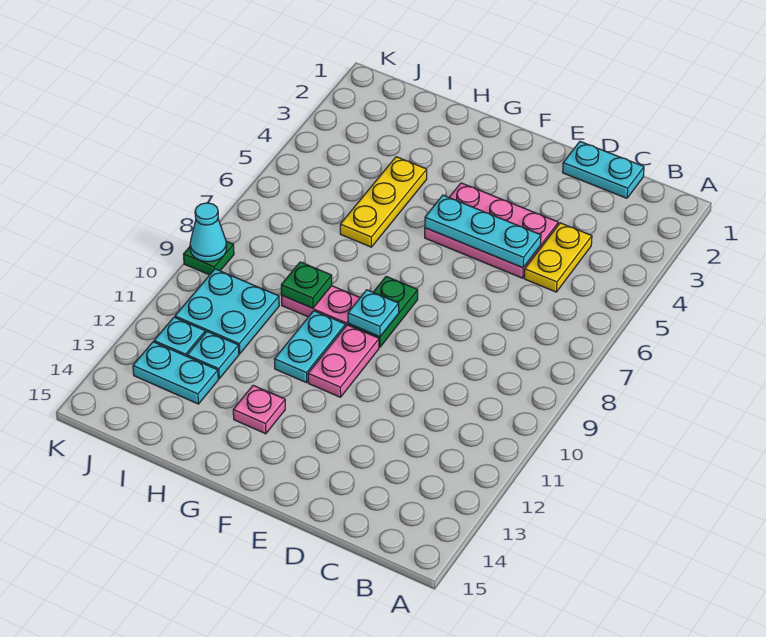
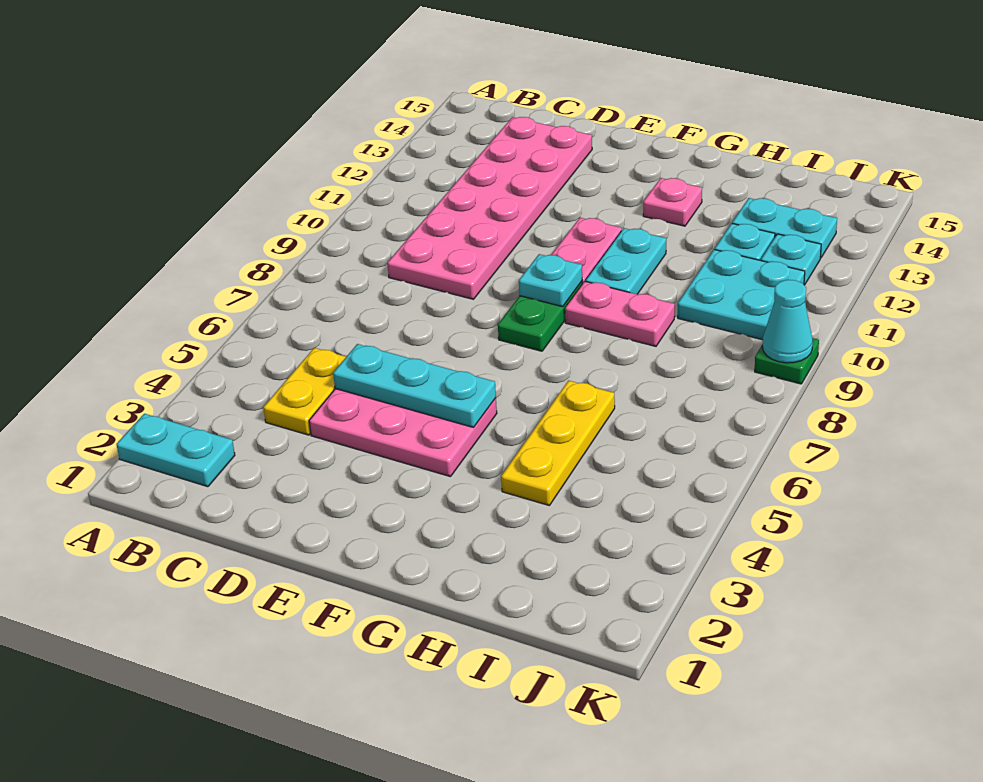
cyan 1x2 plate [563,142,644,198] -> cyan 1x2 plate moved to [116,414,235,487]
none -> pink 2x6 plate [387,117,592,299]
green 1x1 plate [281,262,332,308] -> none

